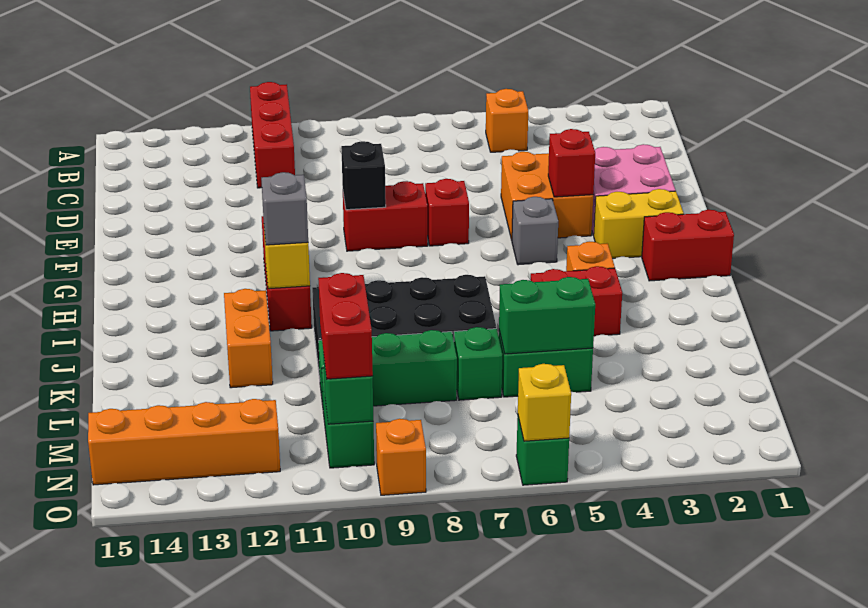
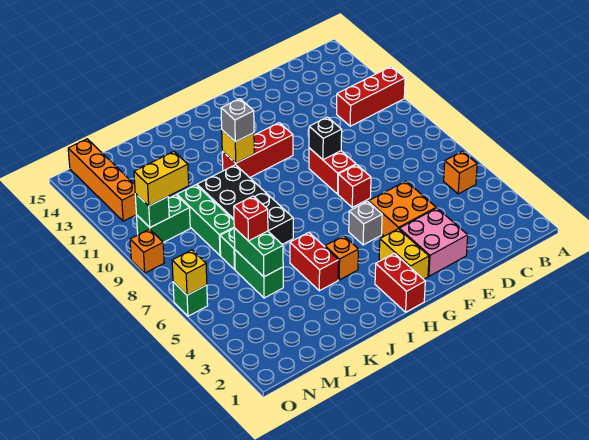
red 1x1 brick [548,129,595,197] -> red 1x1 brick moved to [234,196,268,241]
orange 1x2 brick [224,289,273,388] -> none
red 1x2 brick [318,273,373,379] -> yellow 1x2 brick [134,152,189,206]

